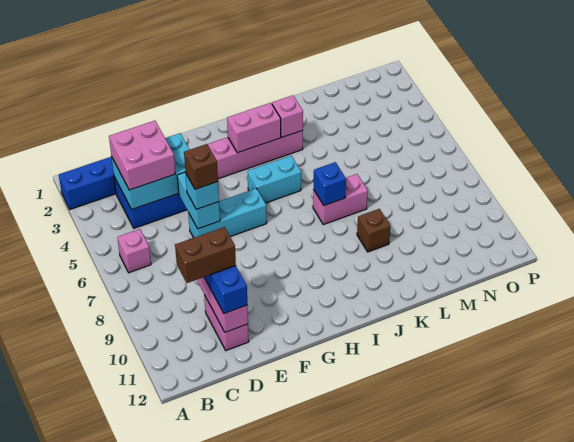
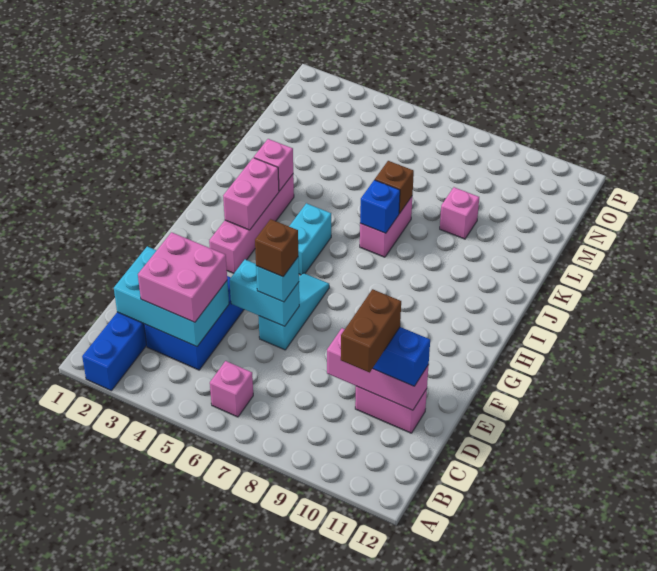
cyan 2x3 brick [112,133,190,209] -> cyan 2x3 brick turned to [114,246,229,347]
cyan 1x3 brick [188,188,267,238] -> cyan 1x3 slope [258,273,329,350]
brown 1x1 brick [357,209,390,252] -> brown 1x1 brick moved to [375,161,414,213]
none -> pink 1x1 brick [440,187,479,239]

